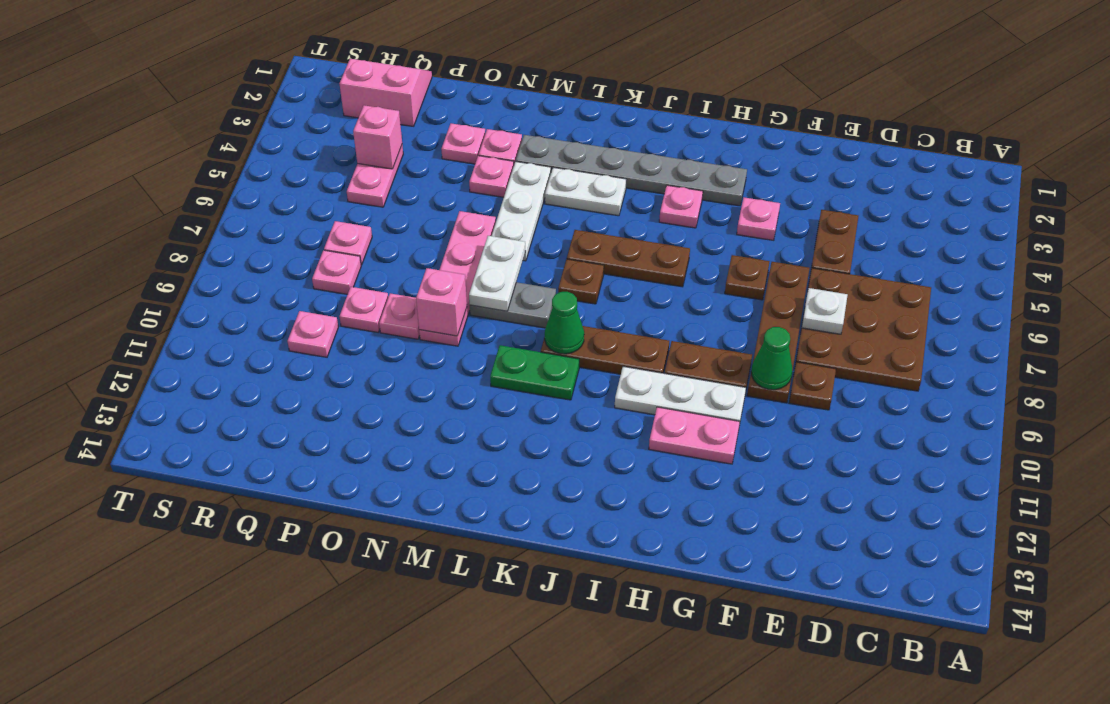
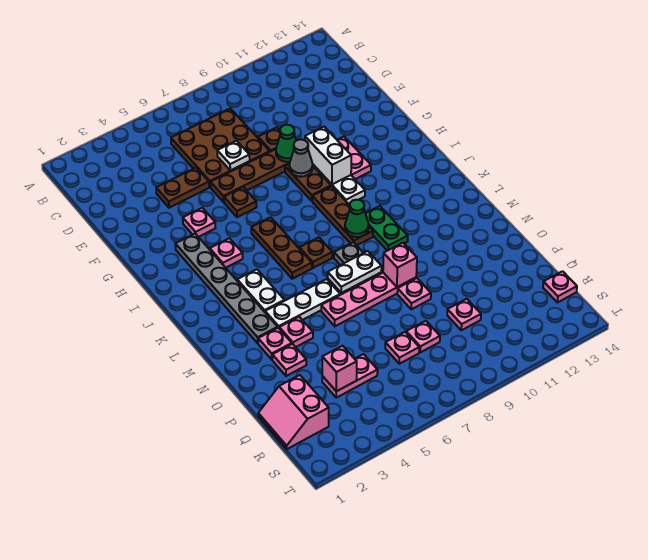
none -> grey 1x1 cone [289,139,313,177]
none -> white 1x2 brick [305,127,351,184]
pink 1x1 plate [339,287,388,332] -> pink 1x1 plate moved to [543,271,577,303]

